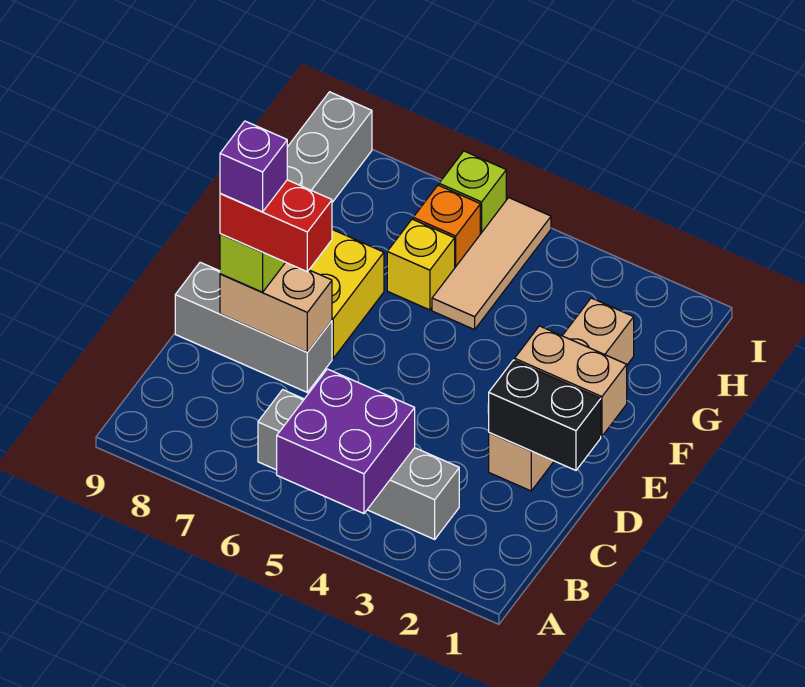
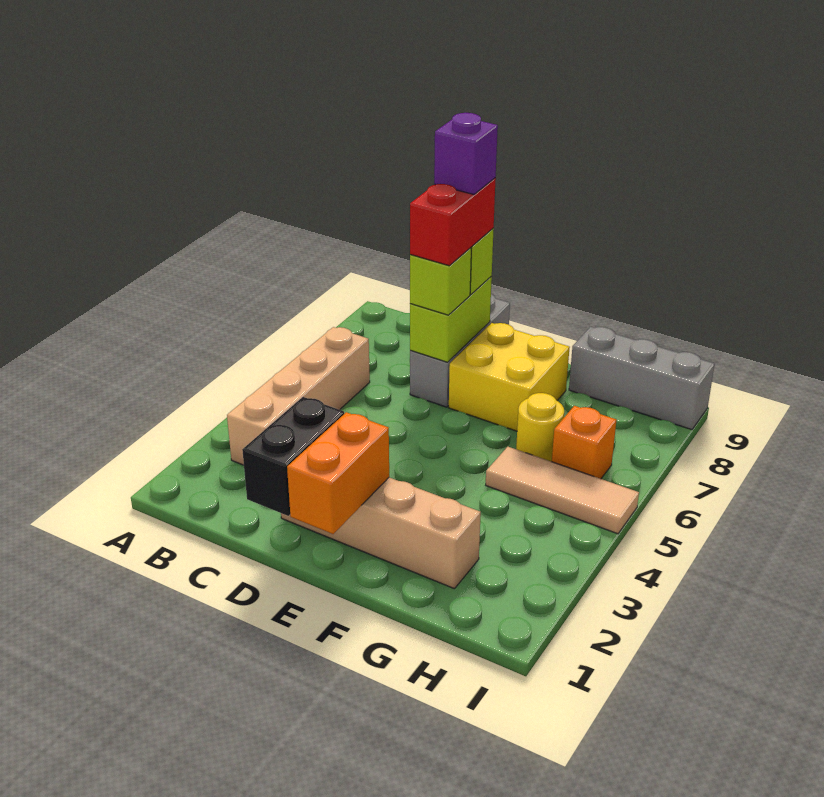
purple 2x2 brick [277,369,415,514] -> none
grey 1x4 brick [258,390,459,539] -> tan 1x4 brick [227,327,370,465]
tan 1x2 brick [220,262,332,352] -> lime 1x2 brick [410,277,492,362]
tan 1x2 brick [515,326,627,436] -> orange 1x2 brick [287,412,389,534]
yellow 1x1 brick [387,219,455,310] -> yellow 1x1 round brick [516,393,564,462]
lime 1x1 brick [439,151,506,234] -> lime 1x1 brick moved to [410,248,471,315]

